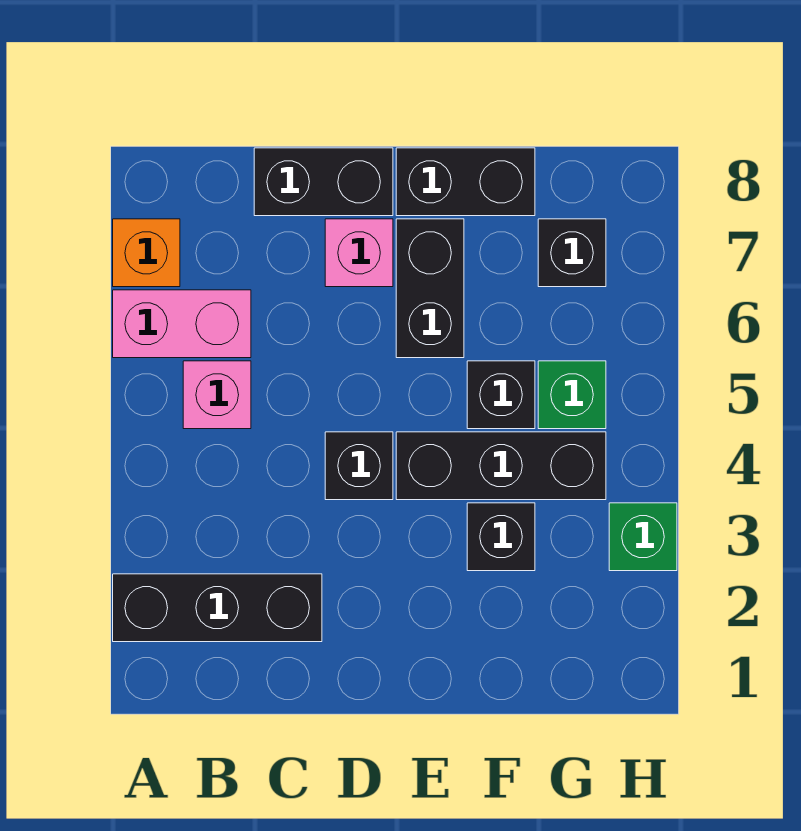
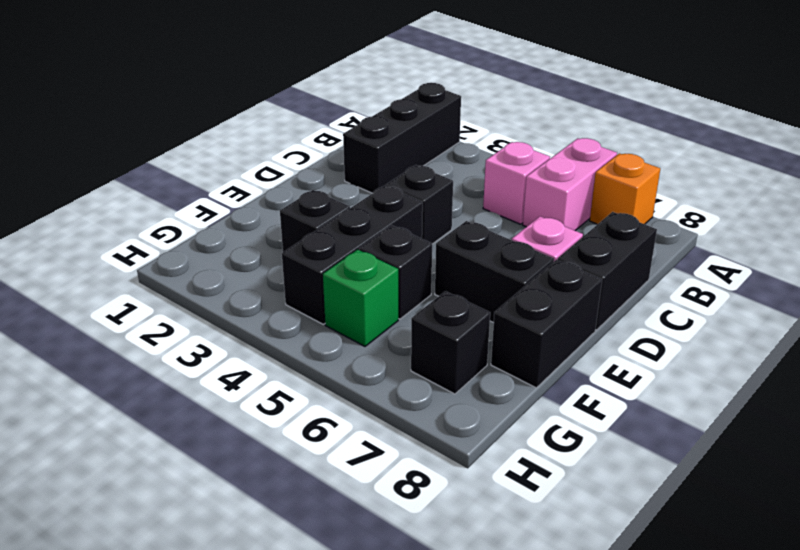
green 1x1 brick [609,503,677,571] -> none

